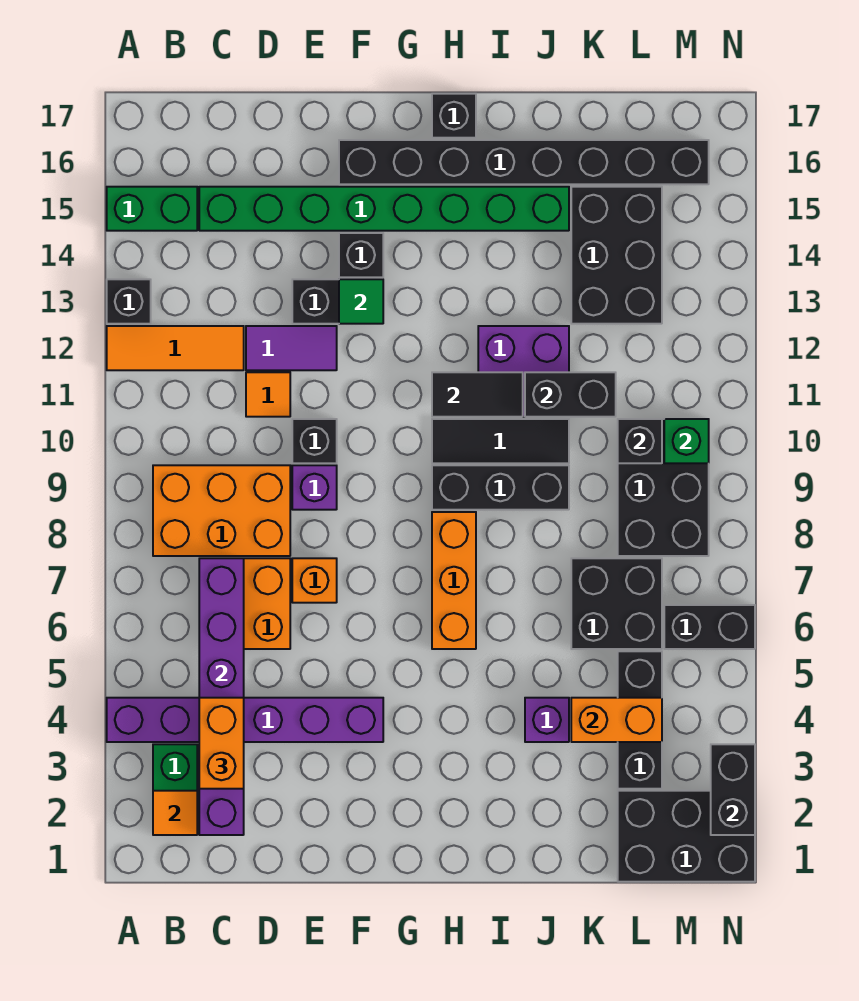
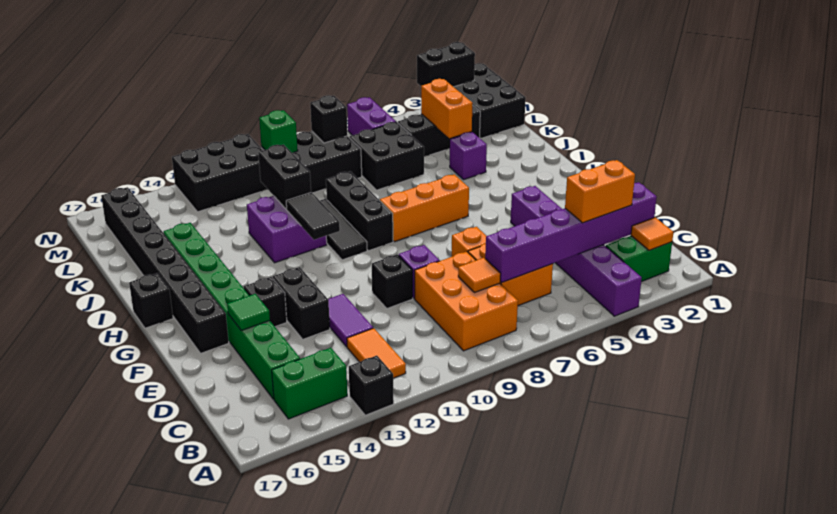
orange 1x3 tile [107,326,244,370] -> orange 1x2 tile [347,328,406,378]
green 1x2 brick [107,187,197,231] -> green 1x2 brick turned to [272,348,347,419]
orange 1x1 tile [246,372,290,417] -> orange 1x1 tile moved to [458,258,501,293]
green 1x1 tile [339,279,383,324] -> green 1x1 tile moved to [227,294,270,331]
black 2x3 brick [571,187,662,324] -> black 2x3 brick moved to [172,134,267,212]
black 1x1 brick [618,419,662,463] -> black 1x1 brick moved to [310,95,347,143]
black 1x2 brick [664,605,755,649] -> purple 1x2 brick [347,97,396,135]

